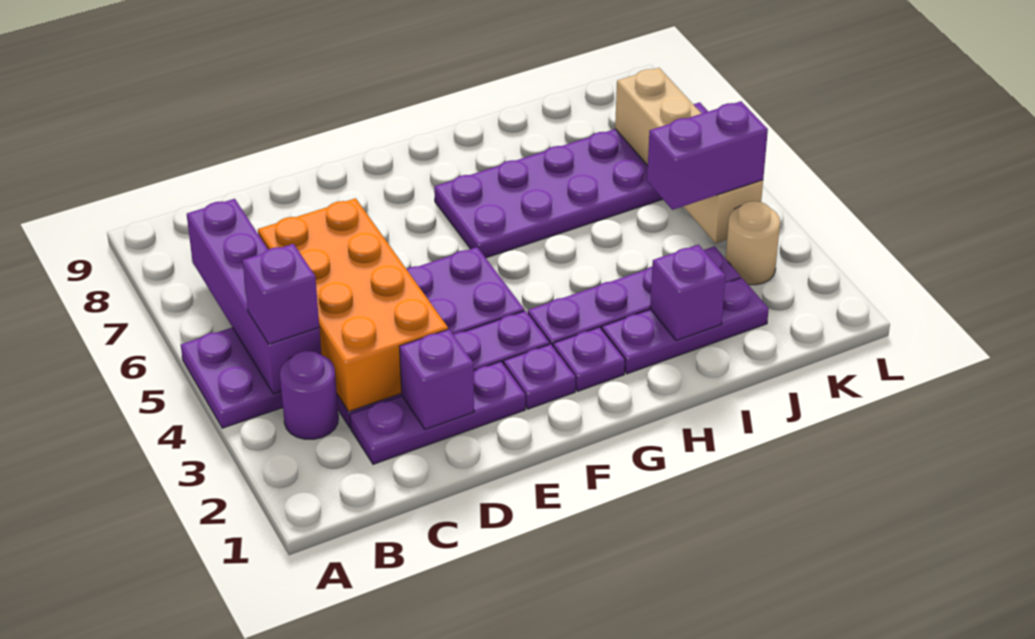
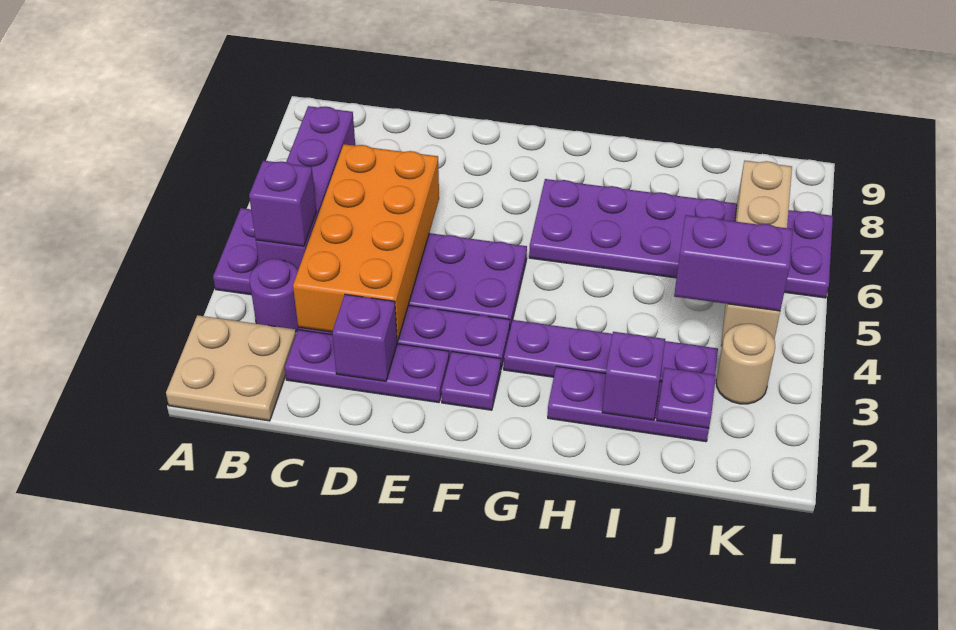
none -> tan 2x2 plate [166,315,296,421]
purple 1x1 plate [553,327,625,391] -> purple 1x1 plate moved to [657,368,716,428]

